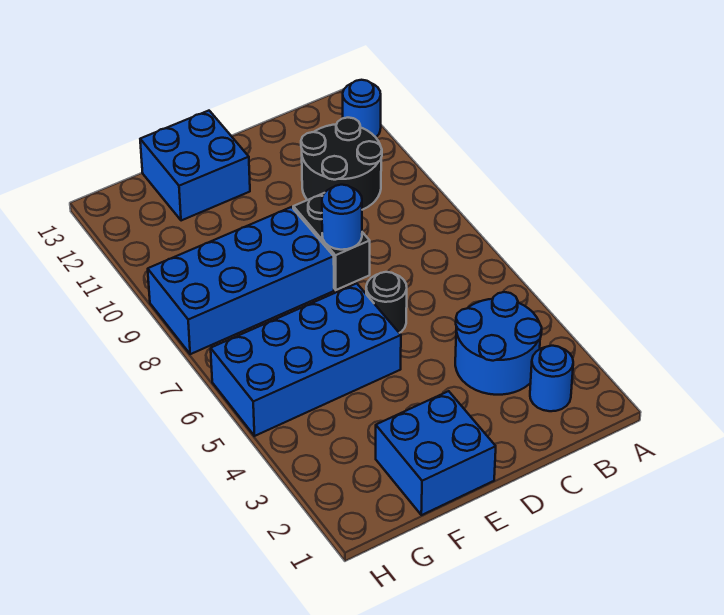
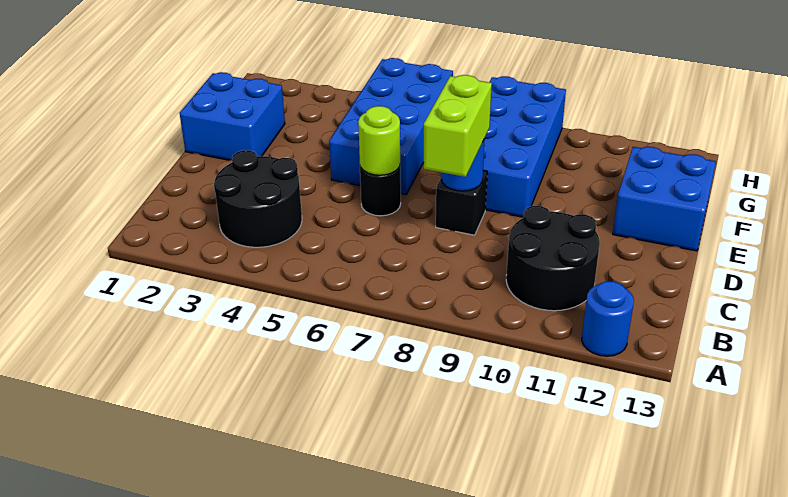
blue 1x1 round brick [530,346,573,411] -> none
blue 2x2 round brick [455,292,542,395] -> black 2x2 round brick [214,150,302,247]
none -> lime 1x2 brick [424,75,492,177]
none -> lime 1x1 round brick [358,106,400,175]
black 1x2 brick [293,193,370,290] -> black 1x1 brick [436,170,487,235]

